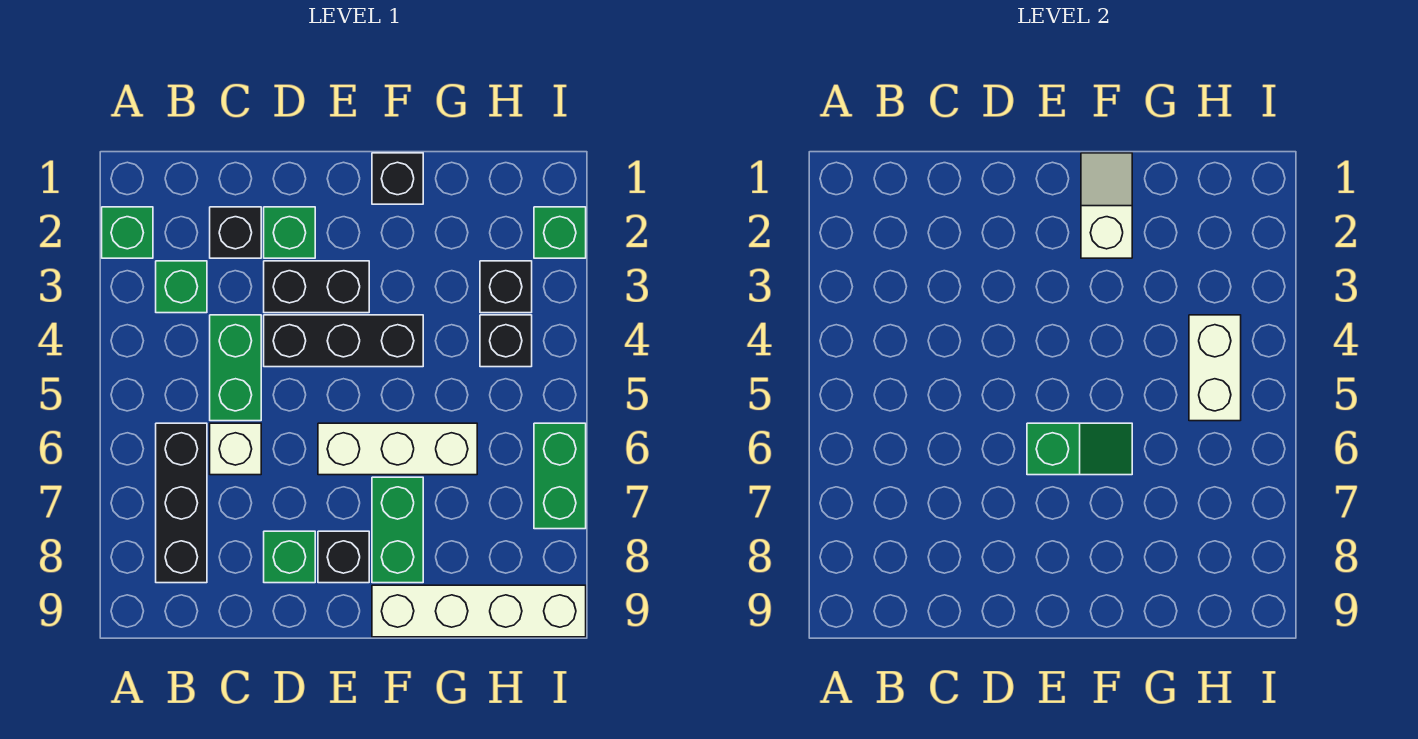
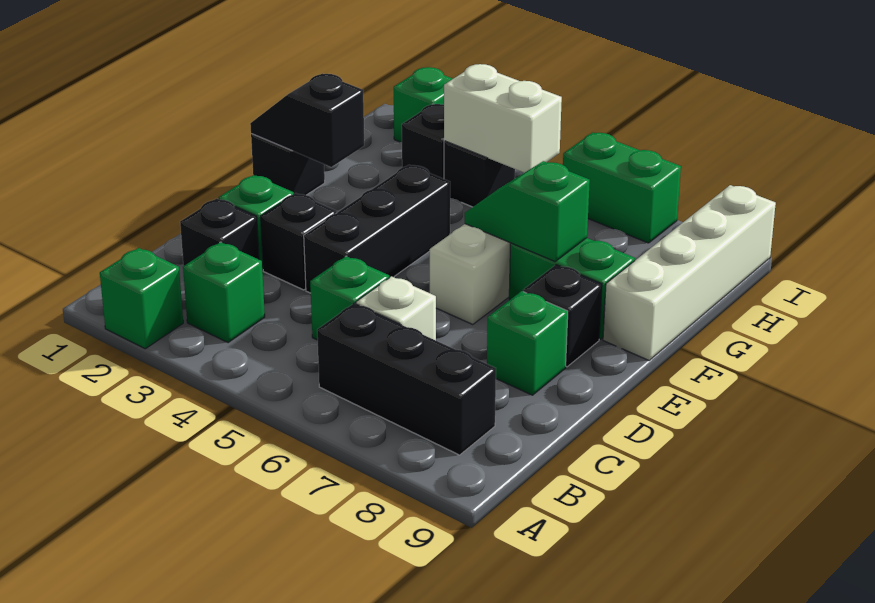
green 1x2 brick [210,315,261,421] -> green 1x1 brick [310,256,389,340]
black 1x2 brick [264,261,369,313] -> black 1x1 brick [261,193,337,290]
green 1x2 slope [1027,423,1132,475] -> green 1x2 slope turned to [465,161,590,261]
white 1x2 slope [1081,153,1132,258] -> black 1x2 slope [250,74,364,167]

